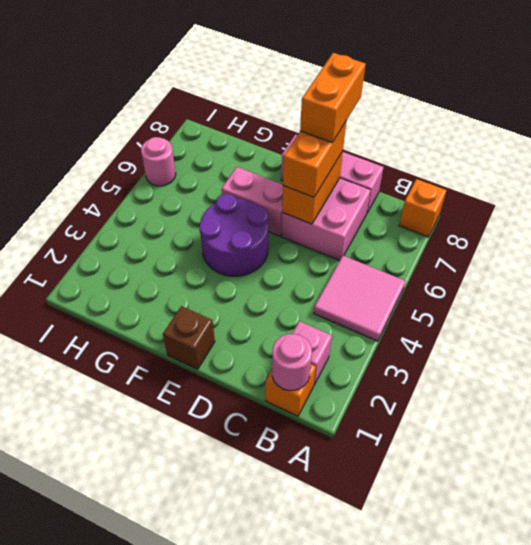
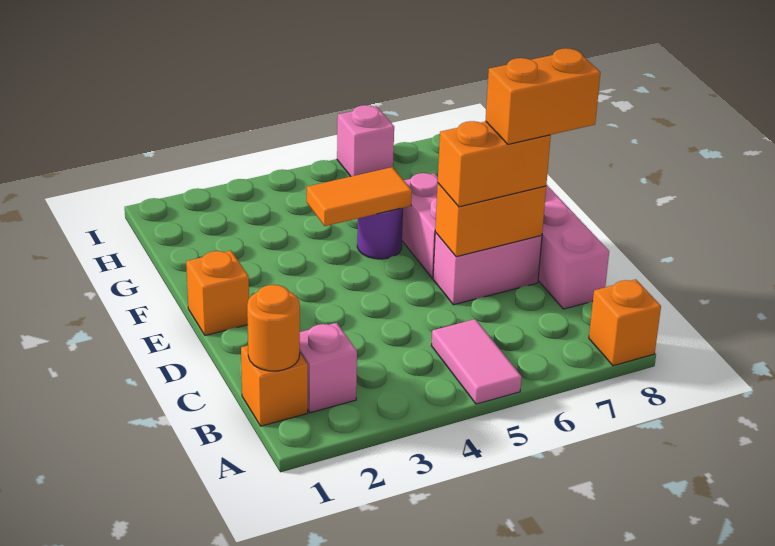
pink 2x2 tile [314,256,405,341] -> pink 1x2 tile [431,319,522,404]
pink 1x1 round brick [272,334,312,390] -> orange 1x1 round brick [247,285,300,371]
pink 2x2 brick [281,178,371,261] -> pink 1x2 brick [433,233,542,305]
brown 1x1 brick [163,306,215,369] -> orange 1x1 brick [186,251,249,335]
purple 2x2 round brick [199,194,268,276] -> purple 1x1 round brick [357,208,403,259]
none -> orange 1x2 tile [307,167,412,226]
pink 1x1 round brick [141,137,176,186] -> pink 1x1 brick [337,105,394,176]

